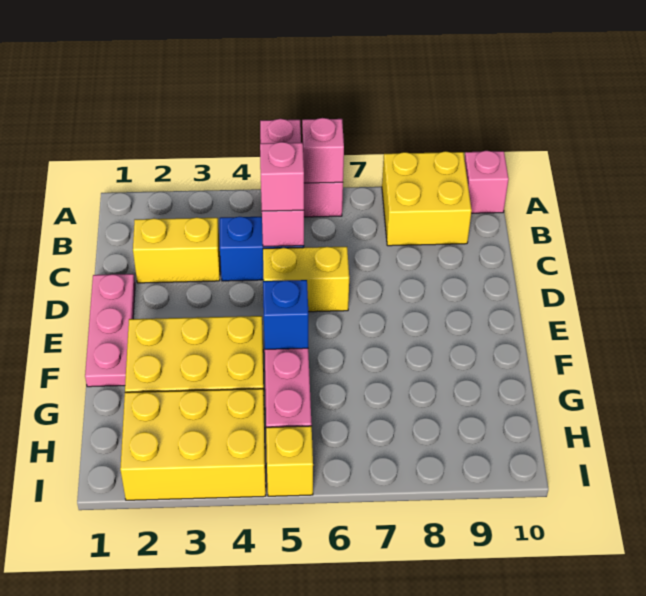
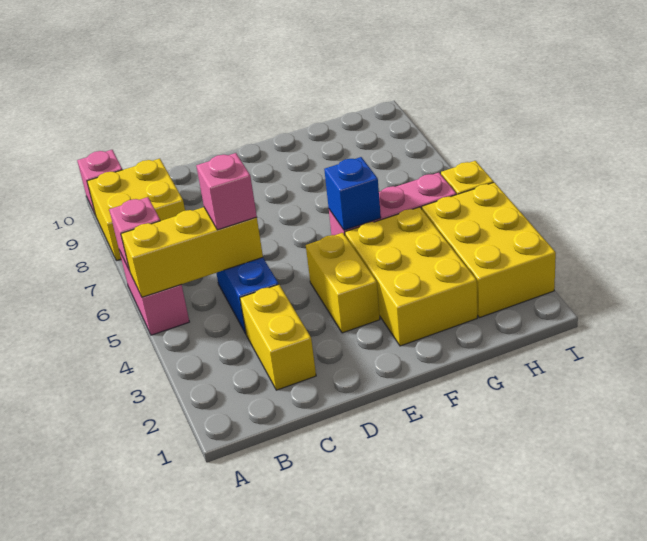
pink 1x3 brick [260,119,304,247] -> yellow 1x3 brick [121,207,263,297]
pink 1x3 plate [85,274,135,387] -> none
yellow 1x2 brick [263,247,349,312] -> yellow 1x2 brick moved to [306,233,380,333]

